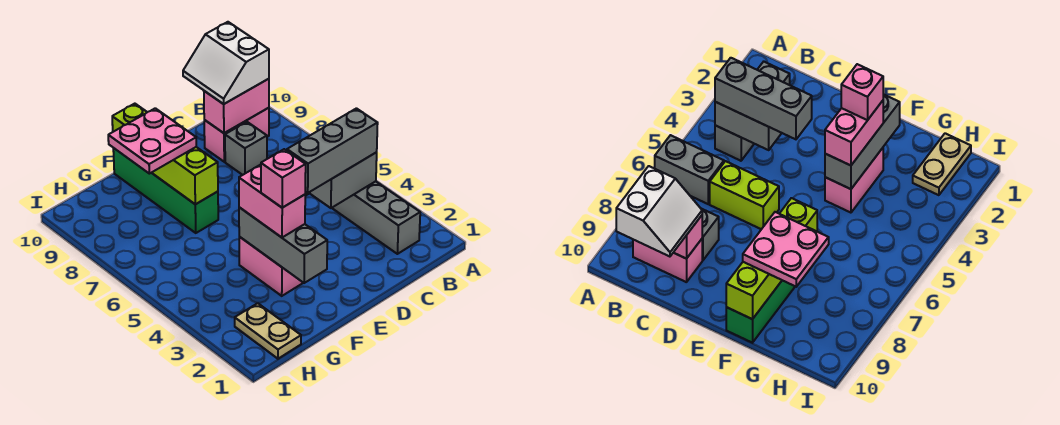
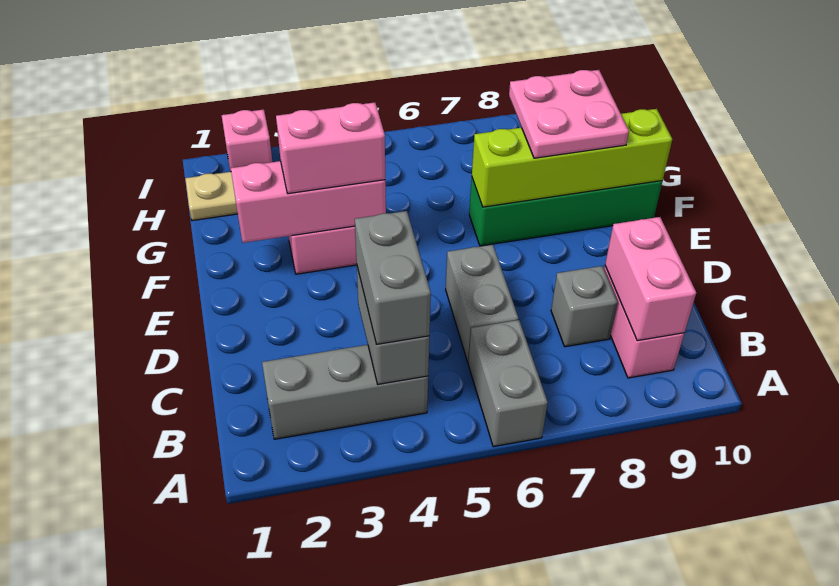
grey 1x3 brick [287,108,378,193] -> grey 1x2 brick [355,211,431,345]
white 2x2 slope [183,22,269,104] -> none
lime 1x2 brick [710,161,779,229] -> grey 1x2 brick [446,244,519,363]
grey 1x3 brick [239,207,327,283] -> pink 1x3 brick [231,161,386,243]
pink 1x1 brick [261,149,306,208] -> pink 1x1 brick moved to [222,109,272,172]

